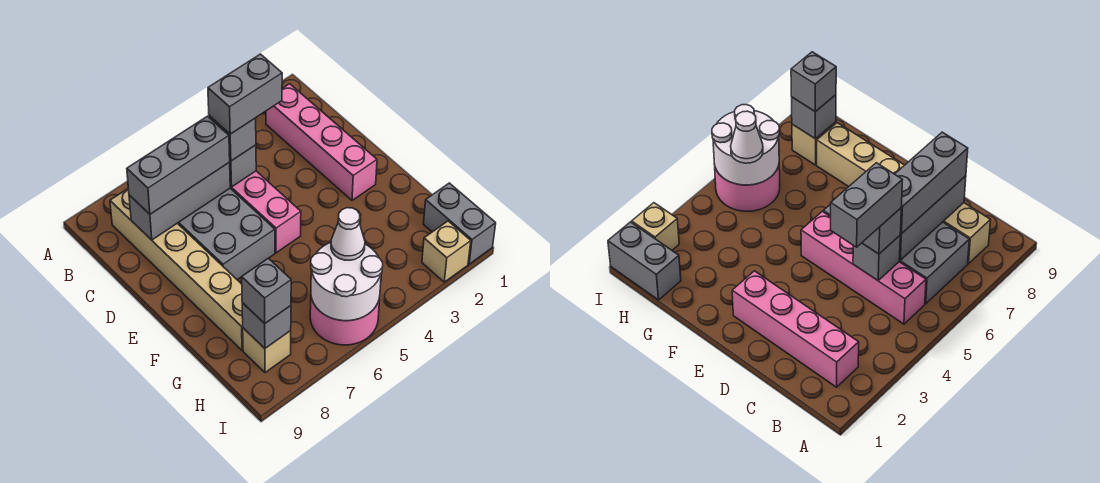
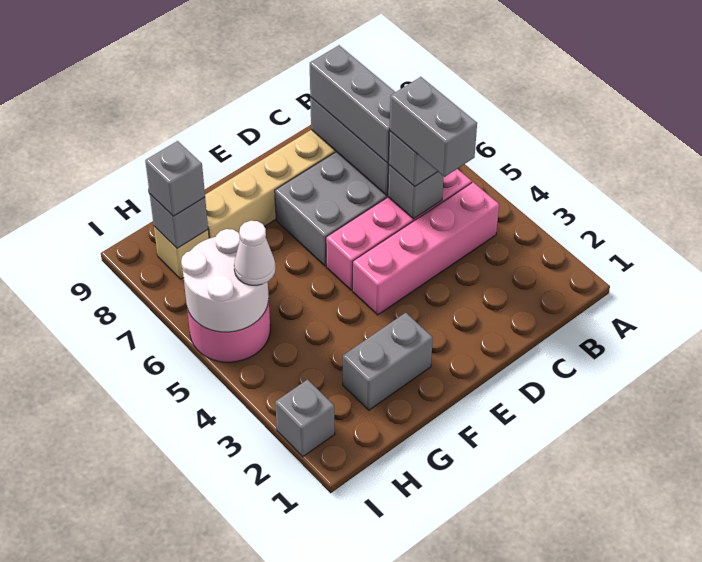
pink 1x4 brick [266,84,377,200] -> pink 1x4 brick moved to [353,182,499,315]
grey 1x2 brick [424,183,496,264] -> grey 1x2 brick moved to [343,313,433,410]
tan 1x1 brick [422,221,471,282] -> grey 1x1 brick [275,380,335,457]

